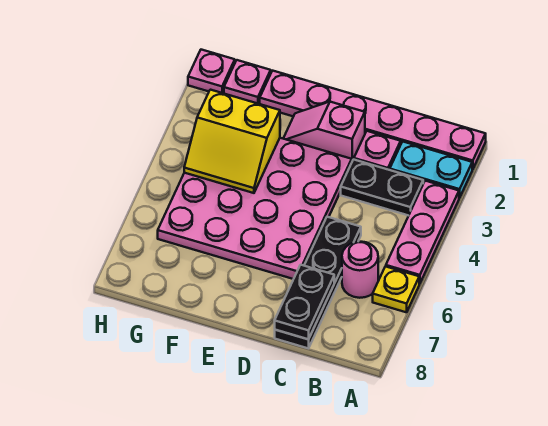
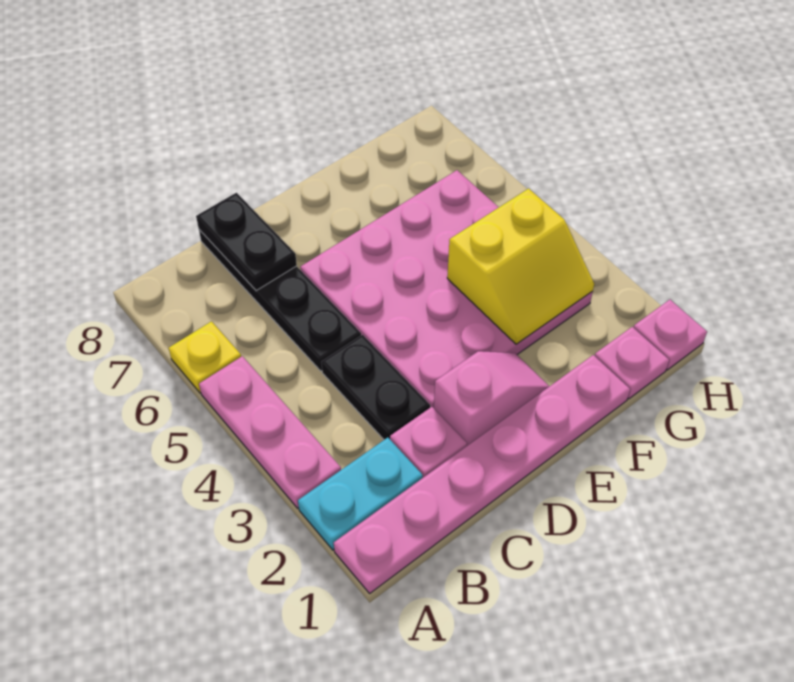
black 1x2 plate [341,160,423,216] -> black 1x2 plate turned to [321,335,430,440]
pink 1x1 round brick [342,242,378,298] -> none
yellow 2x2 slope [184,90,280,193] -> yellow 2x2 slope turned to [447,188,594,344]

